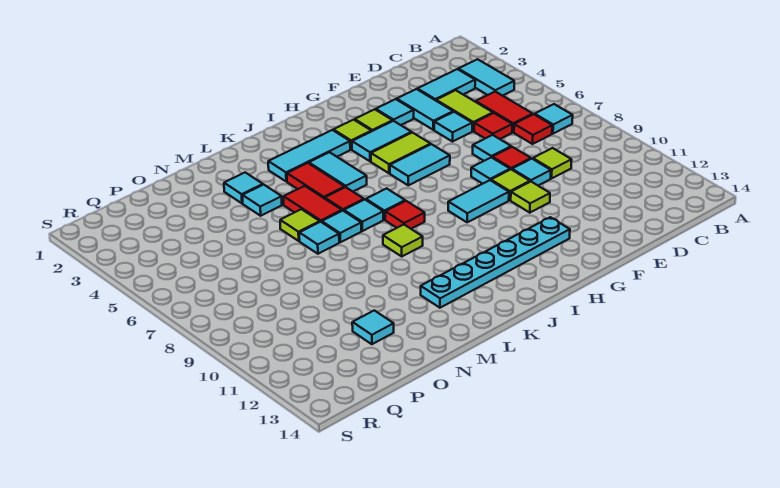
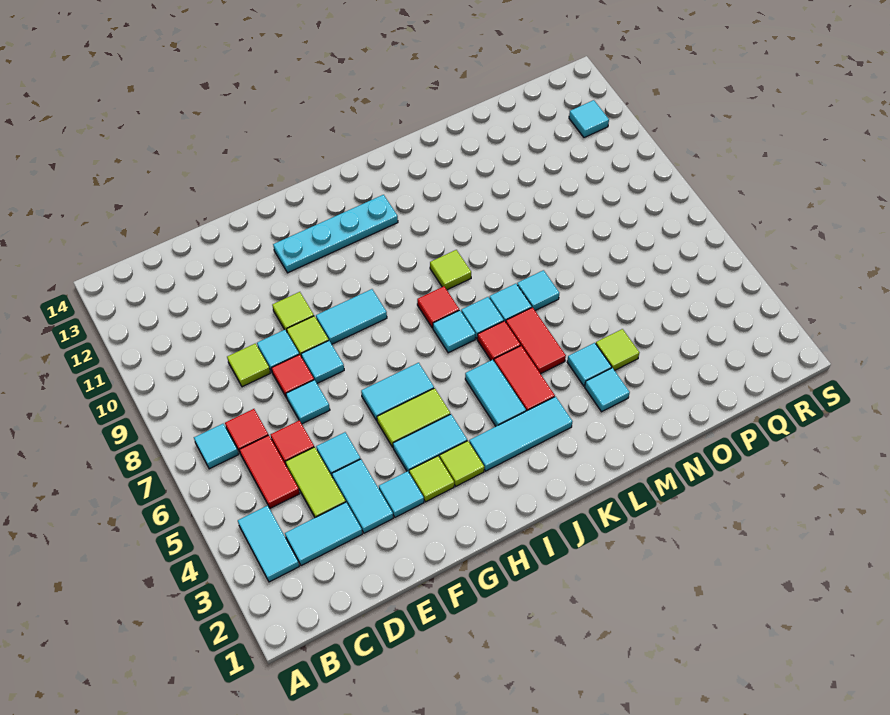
cyan 1x6 plate [421,217,570,308] -> cyan 1x4 plate [273,195,398,273]
lime 1x1 tile [280,209,320,241] -> lime 1x1 tile moved to [596,329,639,371]
cyan 1x1 tile [352,310,394,344] -> cyan 1x1 tile moved to [569,100,609,138]

